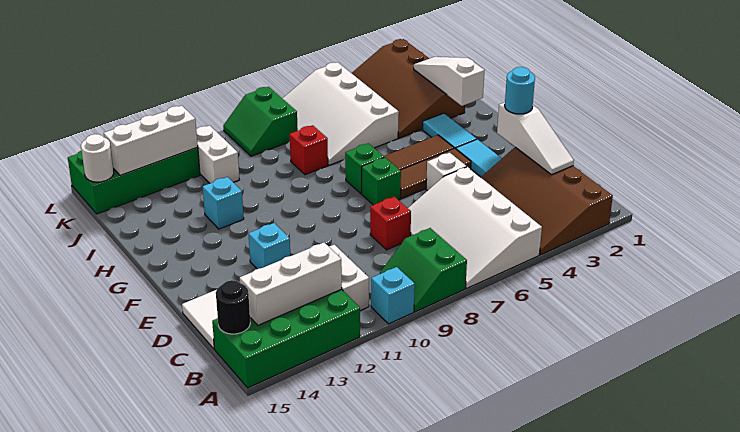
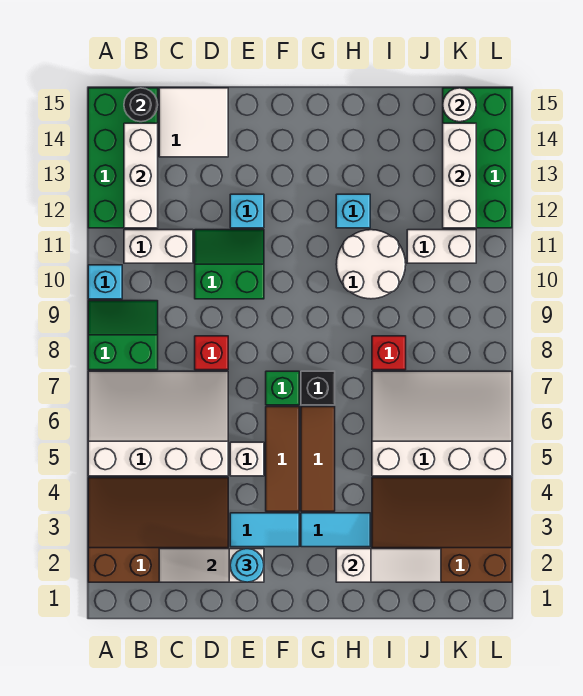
green 1x1 brick [345,143,384,194] -> black 1x1 brick [301,371,335,405]
none -> white 2x2 round brick [336,230,406,299]
green 2x2 slope [223,87,298,156] -> green 2x2 slope moved to [195,230,264,299]

